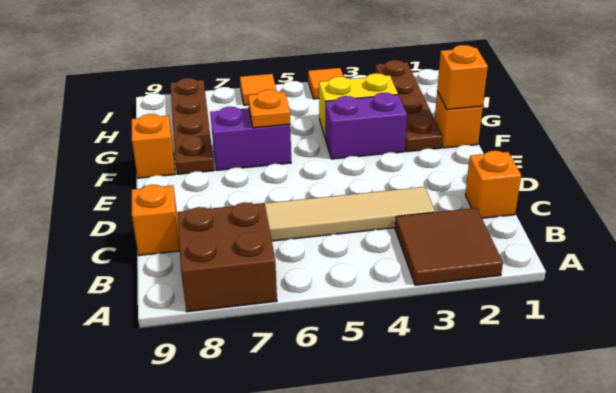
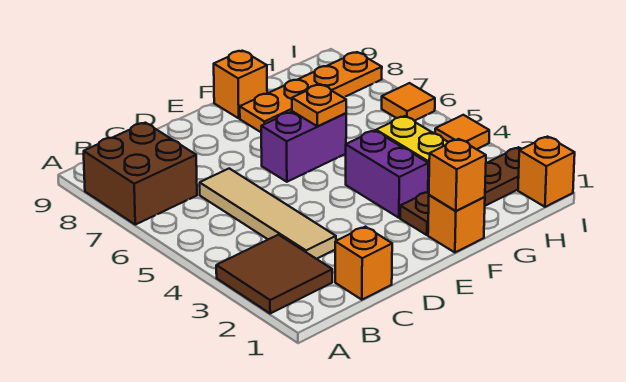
orange 1x1 brick [132,185,180,255] -> orange 1x1 brick moved to [518,137,575,207]
purple 1x2 brick [210,107,291,171] -> purple 1x2 brick turned to [261,111,346,182]
brown 1x4 plate [170,78,214,174] -> orange 1x4 plate [240,52,382,132]

